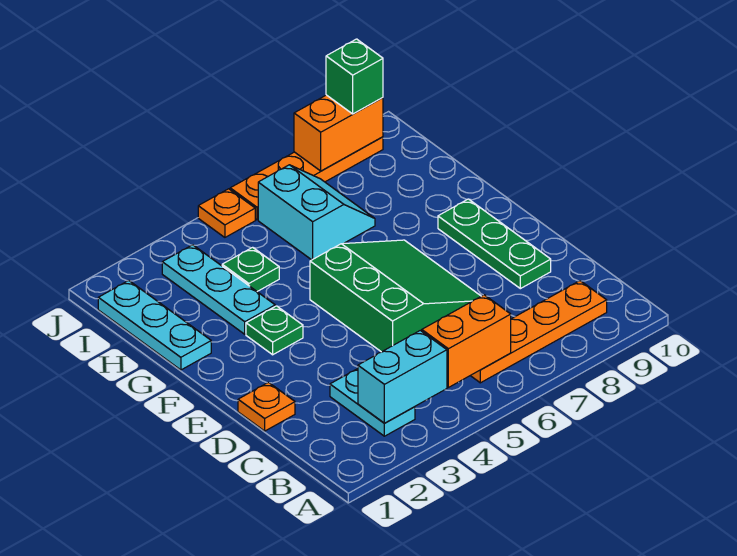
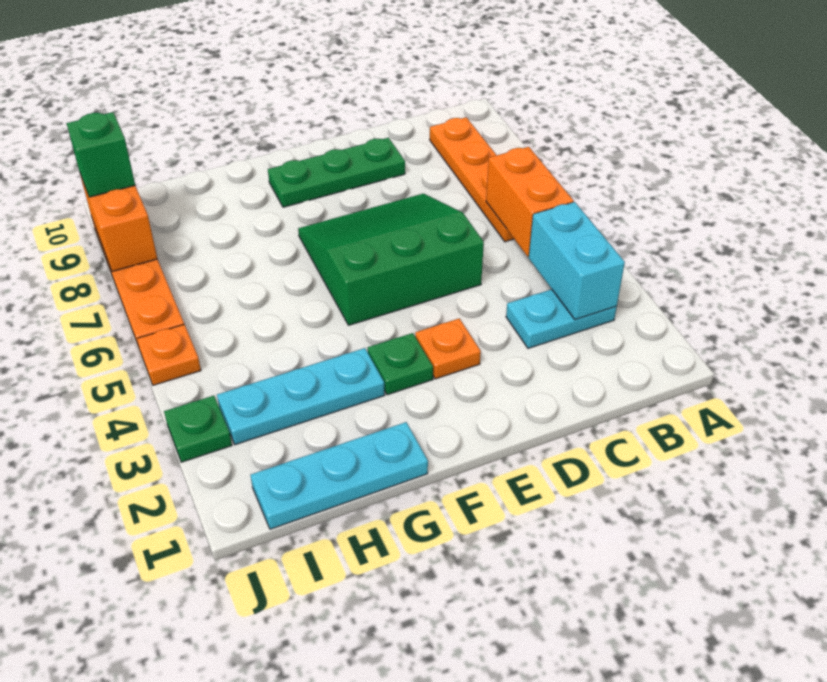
orange 1x1 plate [238,382,295,431] -> orange 1x1 plate moved to [415,318,481,379]
green 1x1 plate [222,247,279,291] -> green 1x1 plate moved to [164,396,232,462]
cyan 2x2 slope [258,165,375,260] -> none

